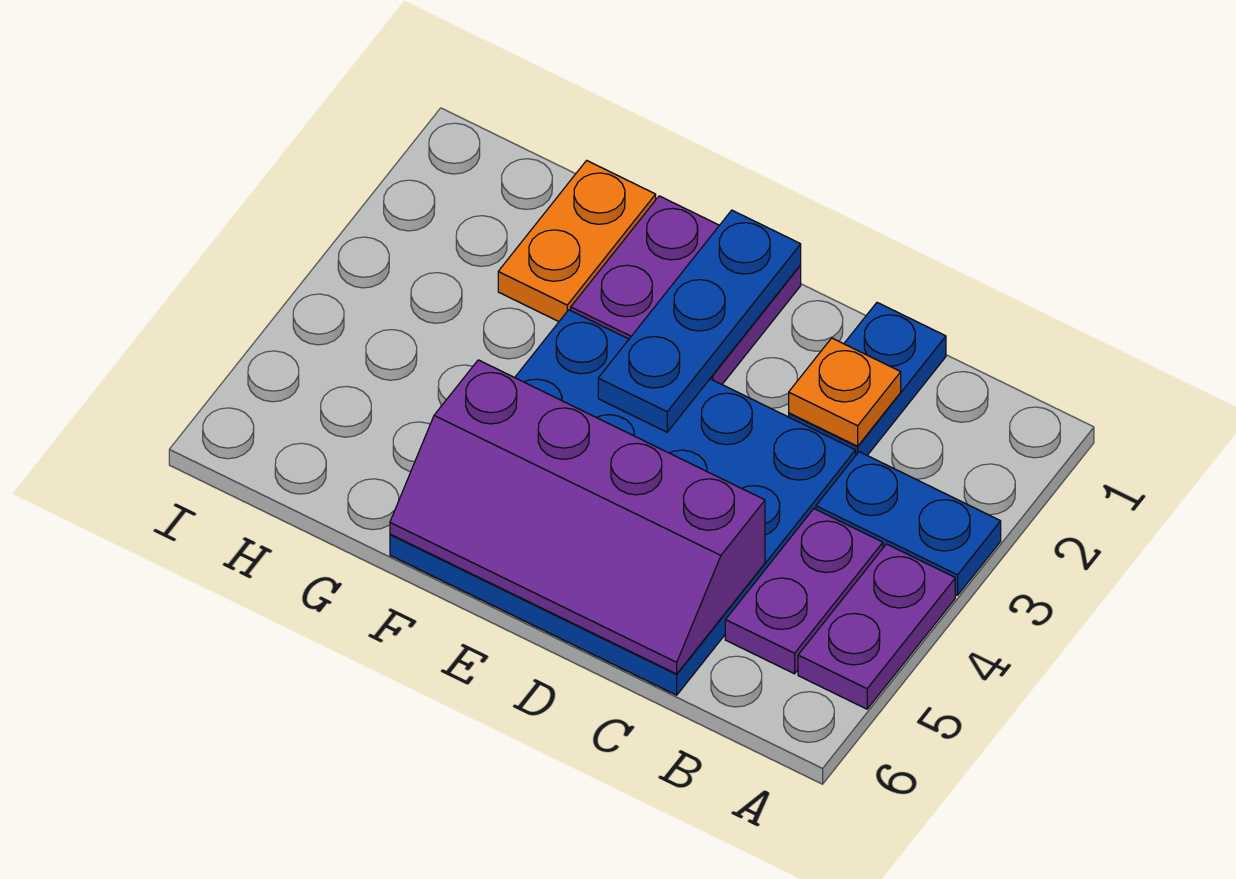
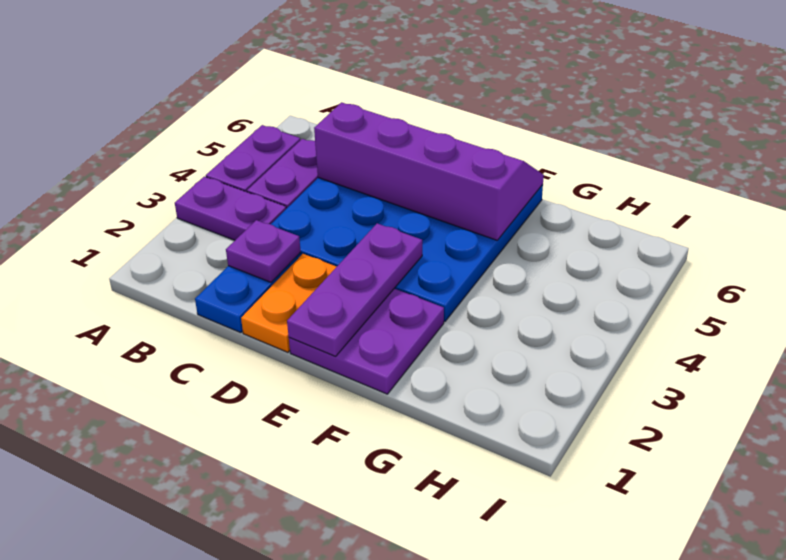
blue 1x2 plate [816,452,1001,595] -> purple 1x2 plate [175,177,286,240]
orange 1x1 plate [789,338,901,446] -> purple 1x1 plate [226,220,301,282]
blue 1x3 plate [598,210,801,432] -> purple 1x3 plate [287,223,422,356]
orange 1x2 plate [498,160,656,322] -> orange 1x2 plate moved to [241,254,337,352]

